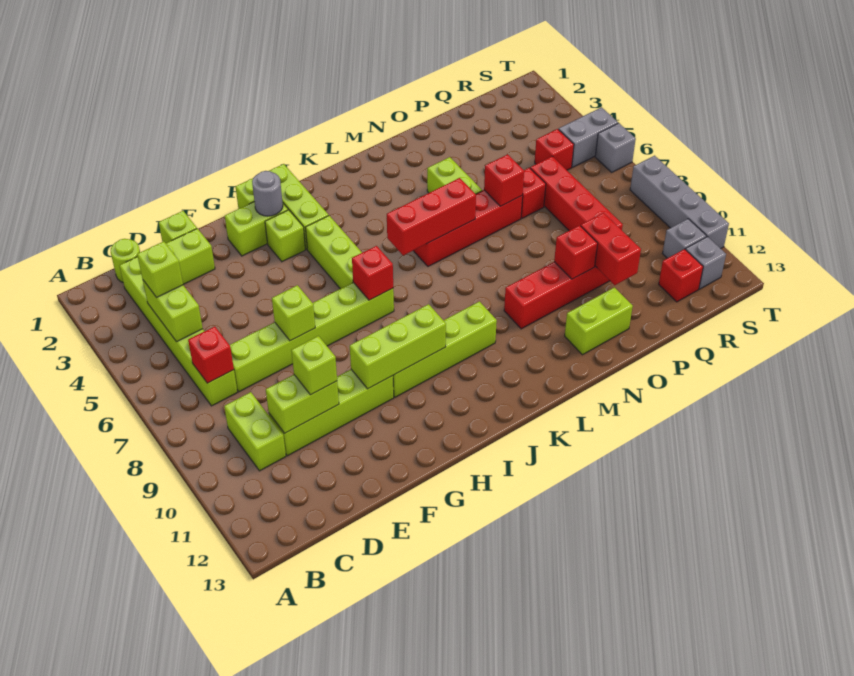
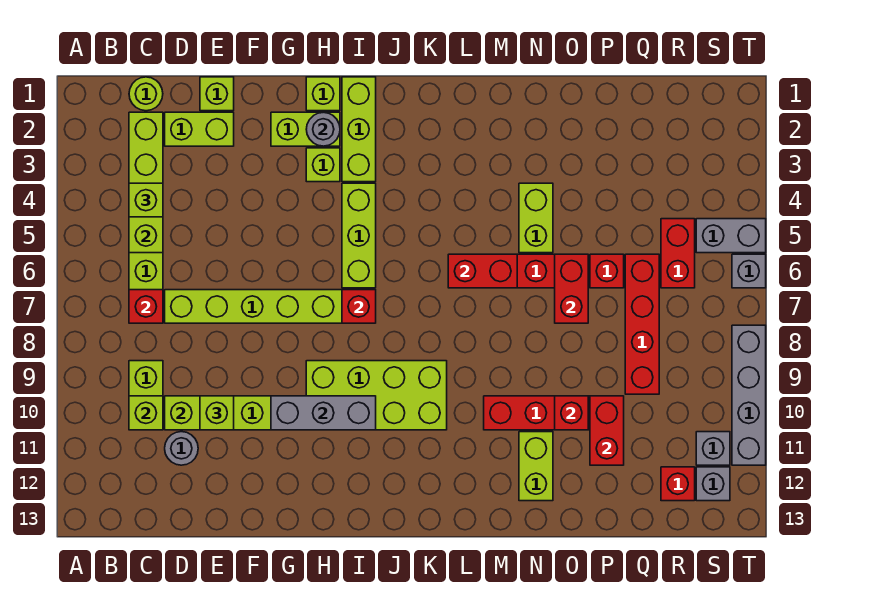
none -> grey 1x1 round brick [165,432,198,465]
lime 1x1 brick [272,285,315,341] -> lime 1x1 brick moved to [129,396,163,430]
lime 1x3 brick [350,304,446,389] -> grey 1x3 brick [271,396,376,430]
lime 1x4 brick [393,301,497,397] -> lime 2x4 brick [306,361,447,430]
red 1x3 brick [387,178,476,255] -> red 1x2 brick [448,254,517,288]
lime 1x2 brick [565,287,633,355] -> lime 1x2 brick turned to [519,432,553,501]
red 1x1 brick [484,154,524,206] -> red 1x2 brick [555,254,588,323]
red 1x1 brick [535,129,574,170] -> red 1x2 brick [661,219,695,288]

